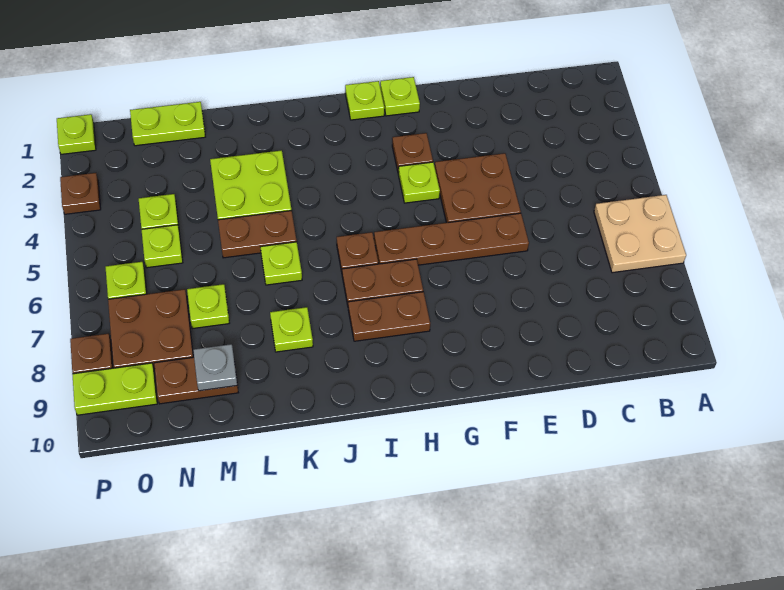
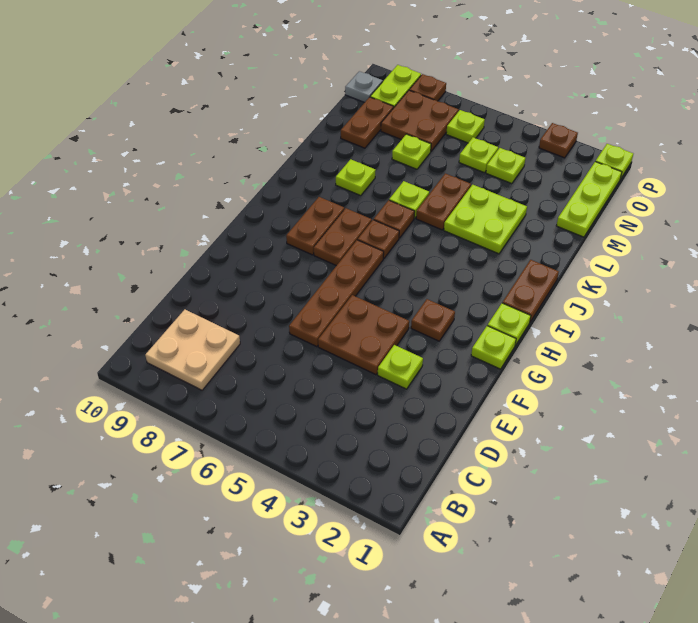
tan 2x2 plate [594,195,686,273] -> tan 2x2 plate moved to [145,310,240,390]
lime 1x1 plate [398,162,440,203] -> lime 1x1 plate moved to [378,345,423,389]
none -> brown 1x2 plate [502,260,559,322]
none -> brown 1x1 plate [374,200,415,238]
lime 1x2 plate [130,102,205,146] -> lime 1x3 plate [556,162,622,237]
grey 1x1 plate [193,344,237,391] -> grey 1x1 plate moved to [345,71,383,102]

